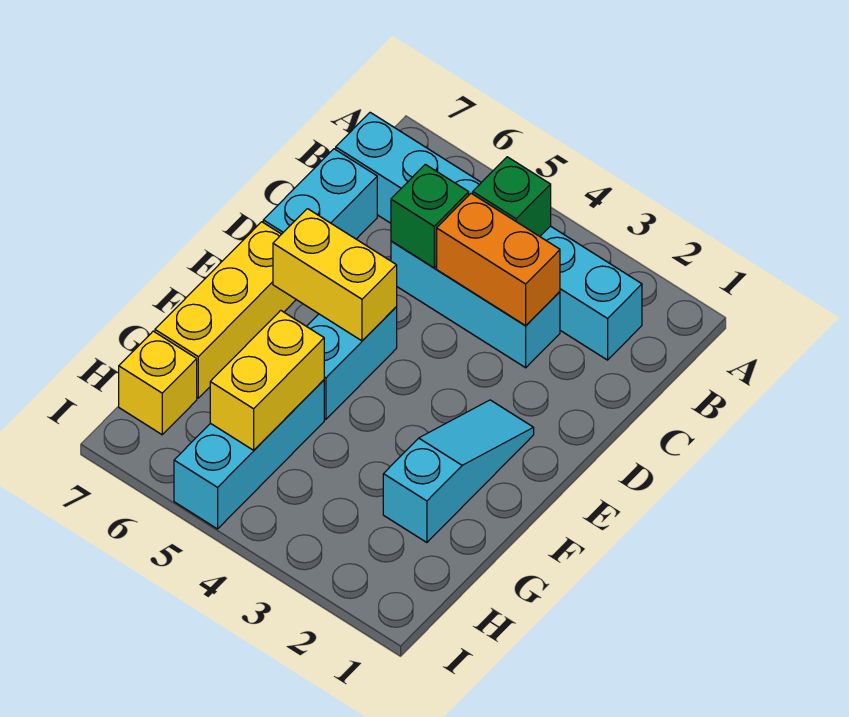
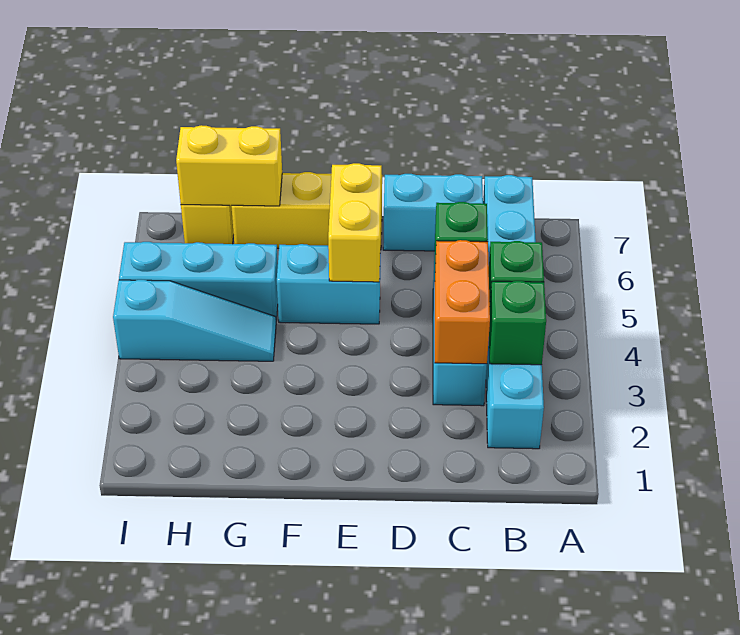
none -> green 1x1 brick [489,281,546,365]
cyan 1x3 slope [383,400,534,542] -> cyan 1x3 slope moved to [113,280,276,361]
yellow 1x2 brick [210,310,324,450] -> yellow 1x2 brick moved to [176,125,282,206]

